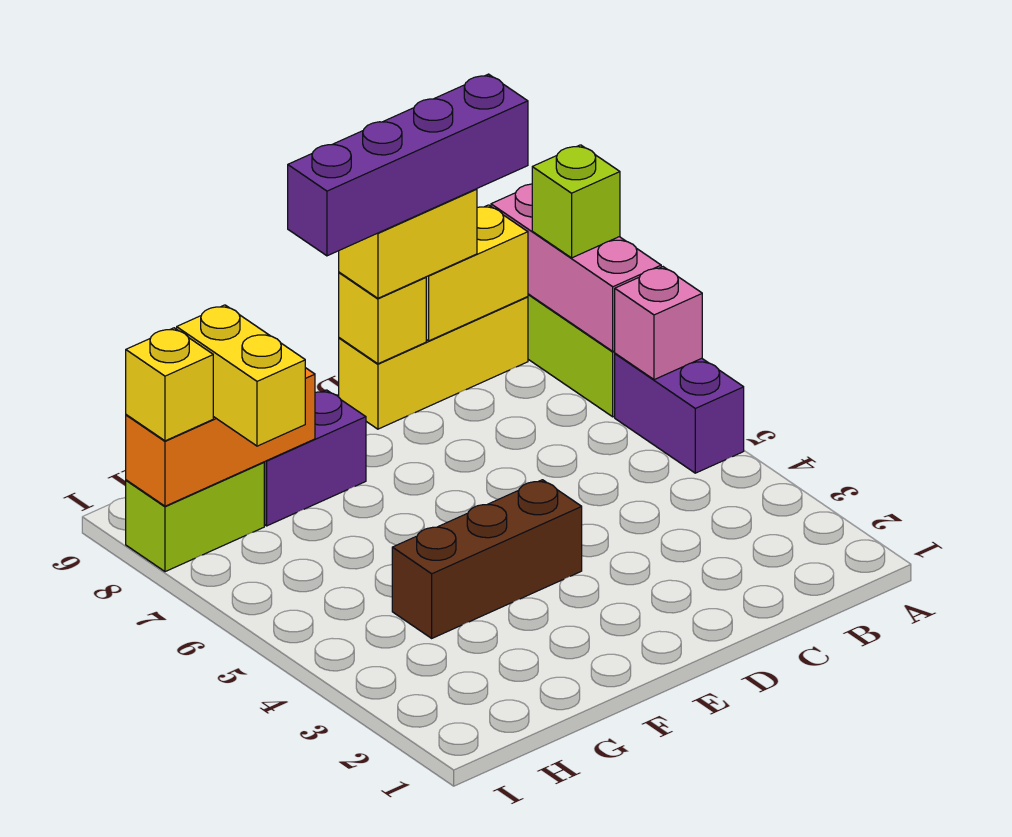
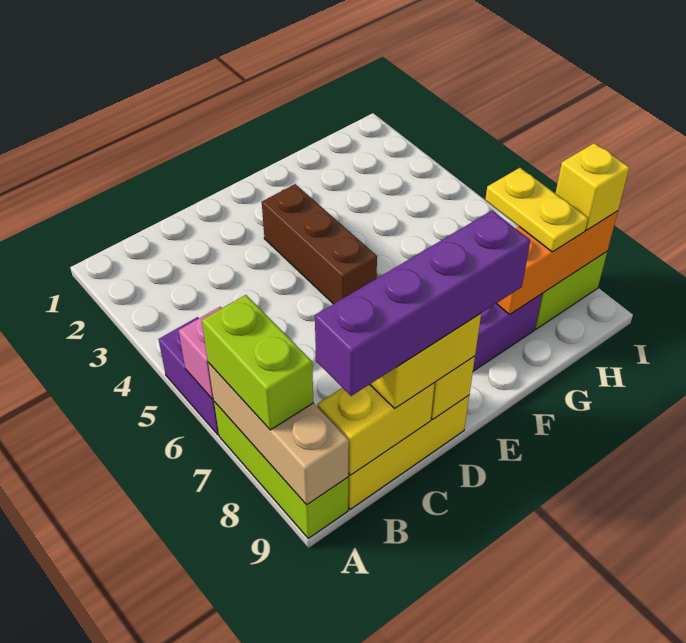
pink 1x3 brick [491,184,661,351] -> tan 1x3 brick [208,363,349,505]
lime 1x1 brick [532,145,620,258] -> lime 1x2 brick [202,295,314,430]
brown 1x3 brick [392,480,582,638] -> brown 1x3 brick turned to [262,184,377,304]
yellow 1x2 brick [177,305,305,446] -> yellow 1x2 plate [485,168,588,252]

